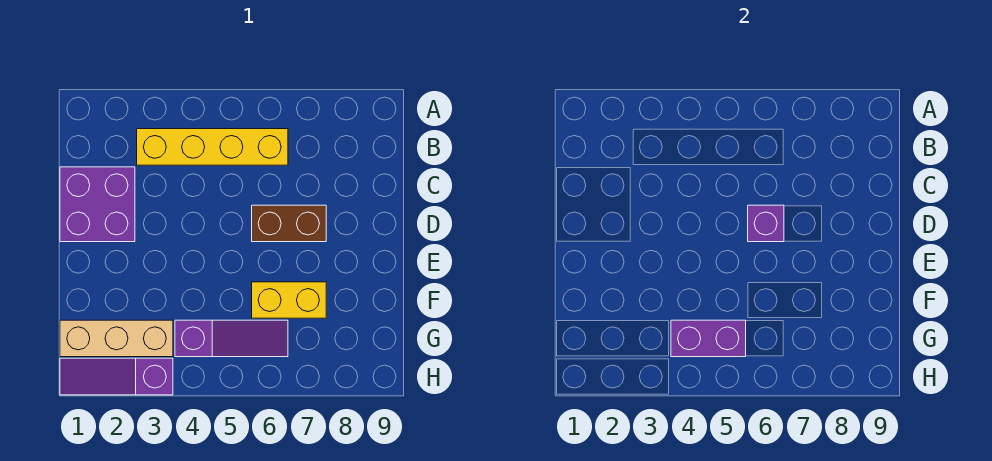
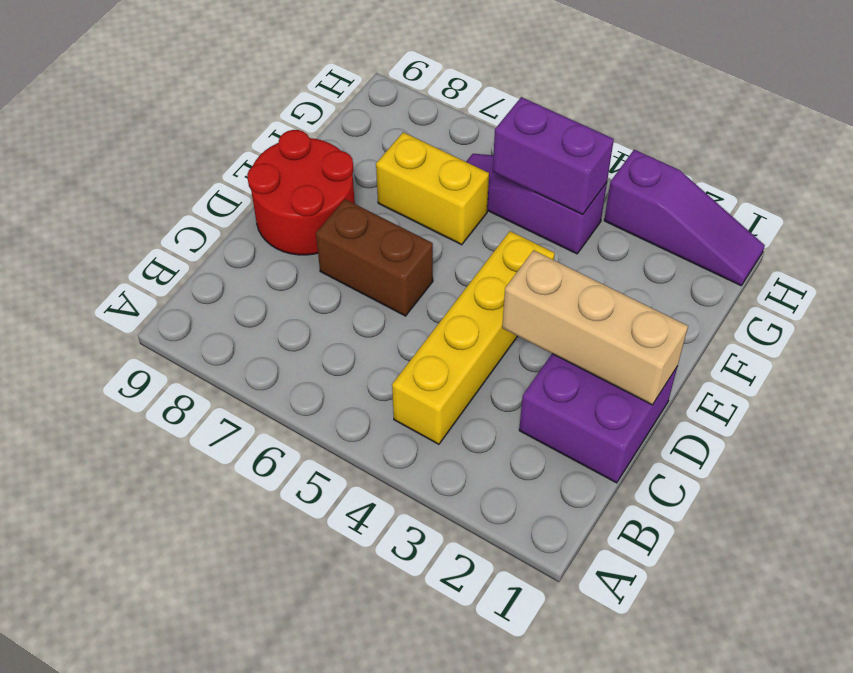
yellow 1x4 brick [137,129,288,165] -> yellow 1x4 brick turned to [392,231,555,444]
purple 1x1 brick [748,205,784,242] -> none
none -> red 2x2 round brick [247,130,355,255]
tan 1x3 brick [60,320,173,357] -> tan 1x3 brick moved to [502,250,688,405]

